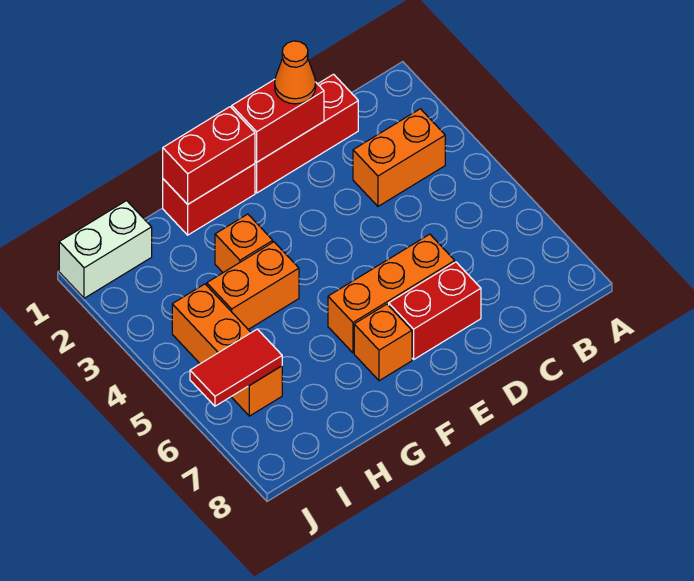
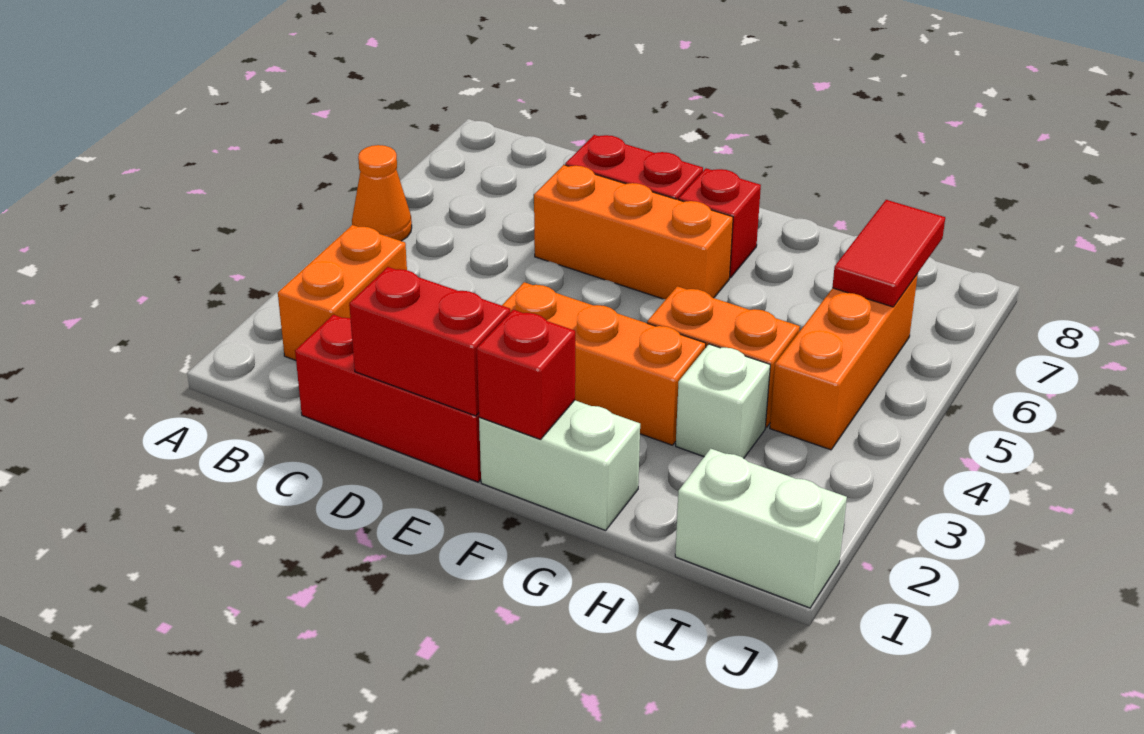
orange 1x2 brick [353,109,445,206] -> orange 1x2 brick turned to [278,225,407,360]
orange 1x1 cone [275,41,316,104] -> orange 1x1 cone moved to [352,145,412,241]
red 1x2 brick [163,164,255,235] -> white 1x2 brick [479,400,640,530]
red 1x2 brick [163,107,255,204] -> red 1x1 brick [477,310,575,440]
orange 1x1 brick [354,304,412,381] -> red 1x1 brick [679,168,761,278]
orange 1x1 brick [215,214,273,273] -> orange 1x3 brick [502,282,706,445]
none -> white 1x1 brick [676,344,770,458]
red 1x2 tile [190,329,282,406] -> red 1x2 tile turned to [832,200,945,307]

